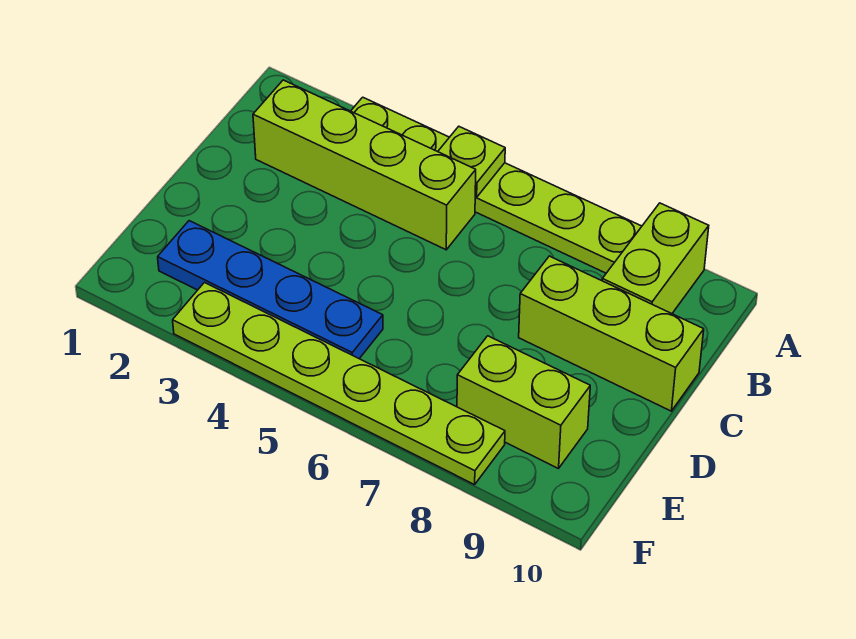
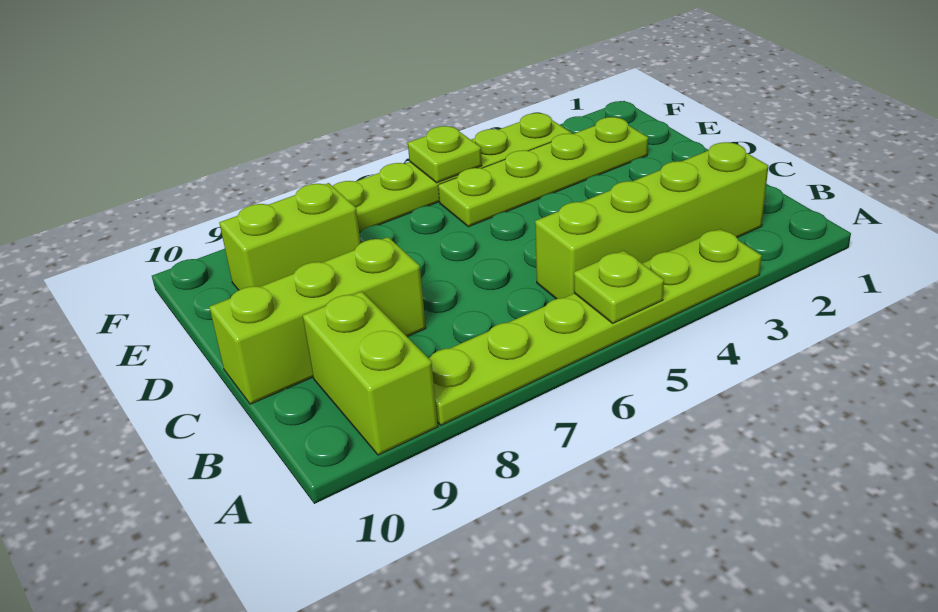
blue 1x4 plate [158,221,383,359] -> lime 1x4 plate [438,117,648,227]
none -> lime 1x1 plate [408,126,482,183]

